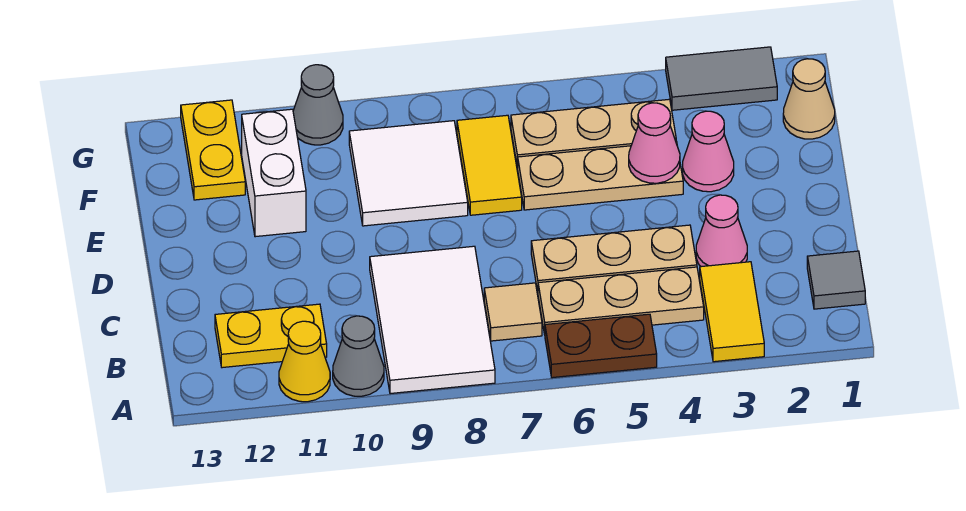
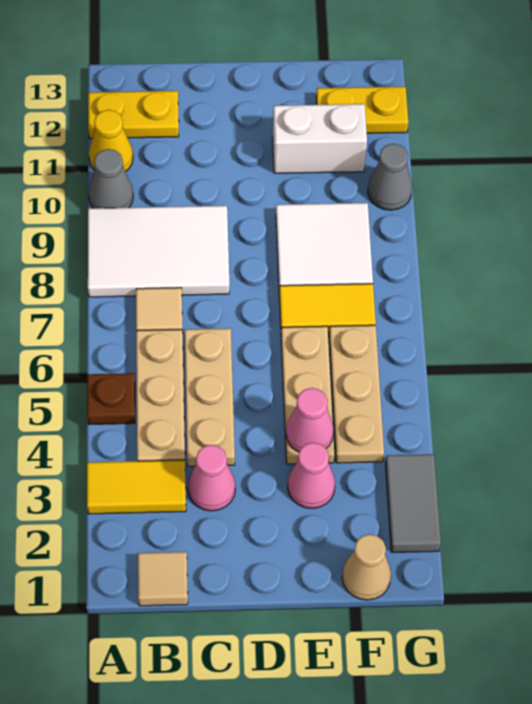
brown 1x2 plate [545,314,657,378] -> brown 1x1 plate [87,373,135,424]
grey 1x1 tile [807,251,865,309] -> tan 1x1 tile [138,552,188,606]
yellow 1x2 plate [215,304,327,368] -> yellow 1x2 plate turned to [88,91,179,139]

